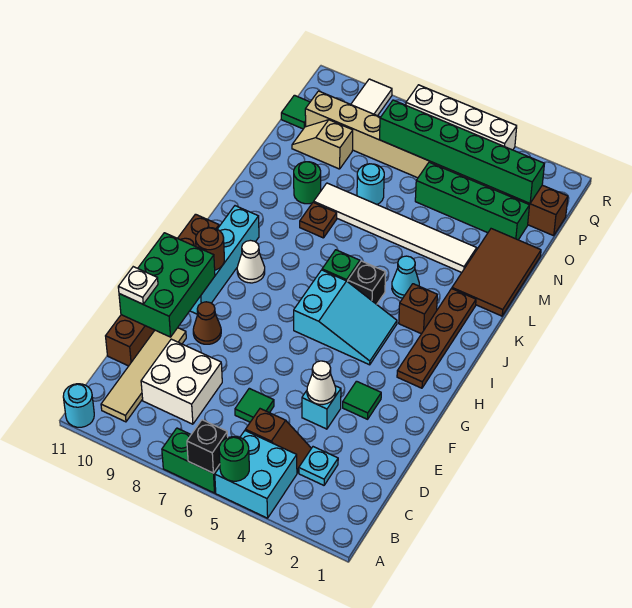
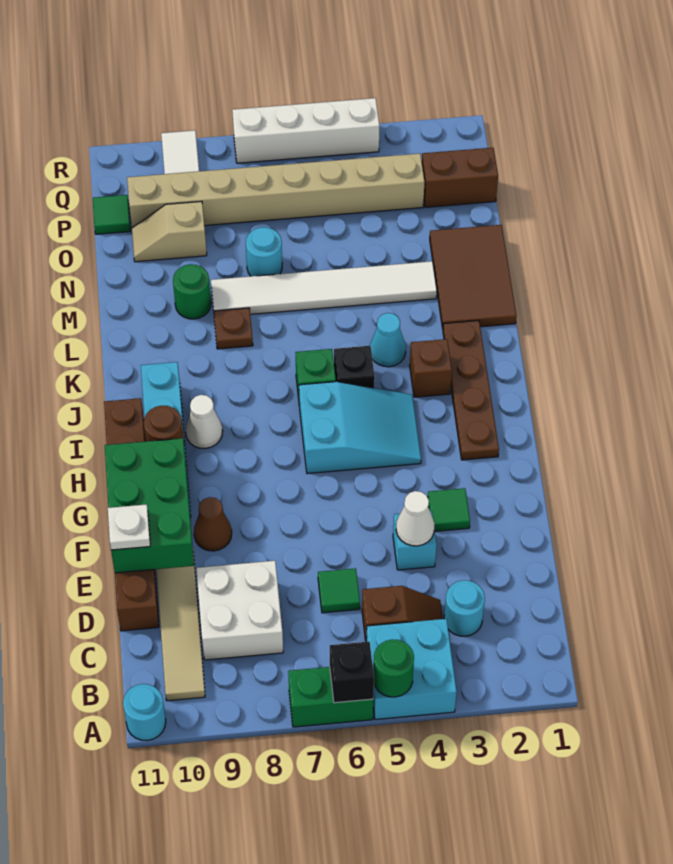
cyan 1x1 plate [299,447,338,485] -> cyan 1x1 round brick [444,580,485,636]
green 1x4 brick [415,162,529,240] -> none
green 1x6 brick [380,100,544,203] -> none

